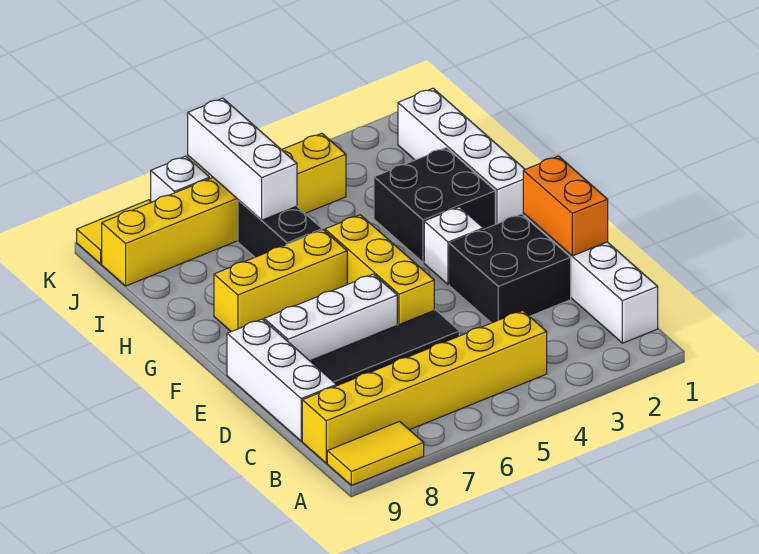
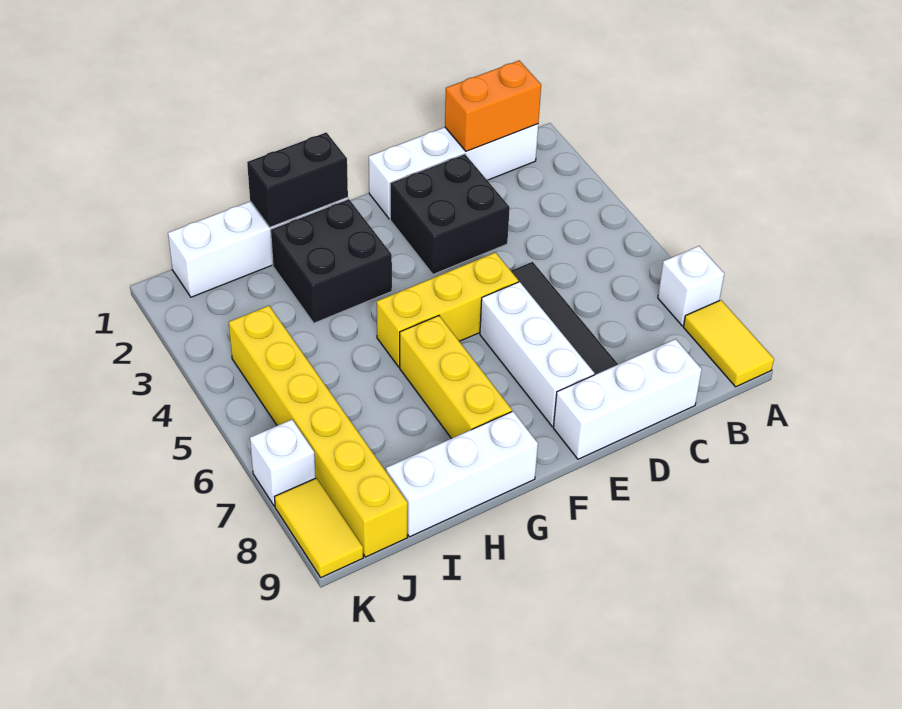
yellow 1x6 brick [302,311,547,463] -> none
orange 1x2 brick [523,156,608,256] -> orange 1x2 brick moved to [445,61,541,151]
white 1x1 brick [424,207,483,285] -> white 1x1 brick moved to [658,246,724,326]
black 1x2 brick [238,200,322,257] -> black 1x2 brick moved to [247,132,348,227]
white 1x3 brick [188,98,297,220] -> white 1x3 brick moved to [386,411,538,537]

